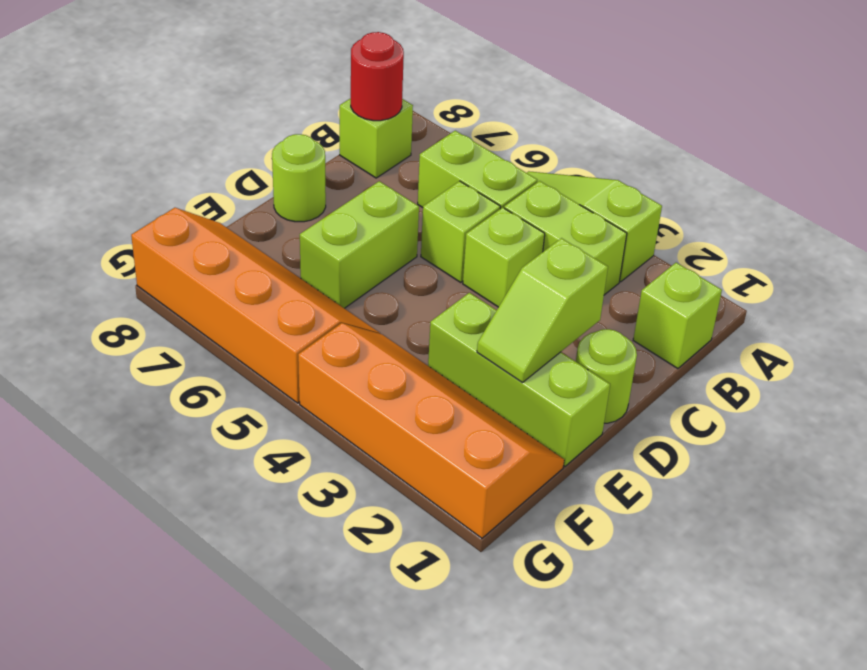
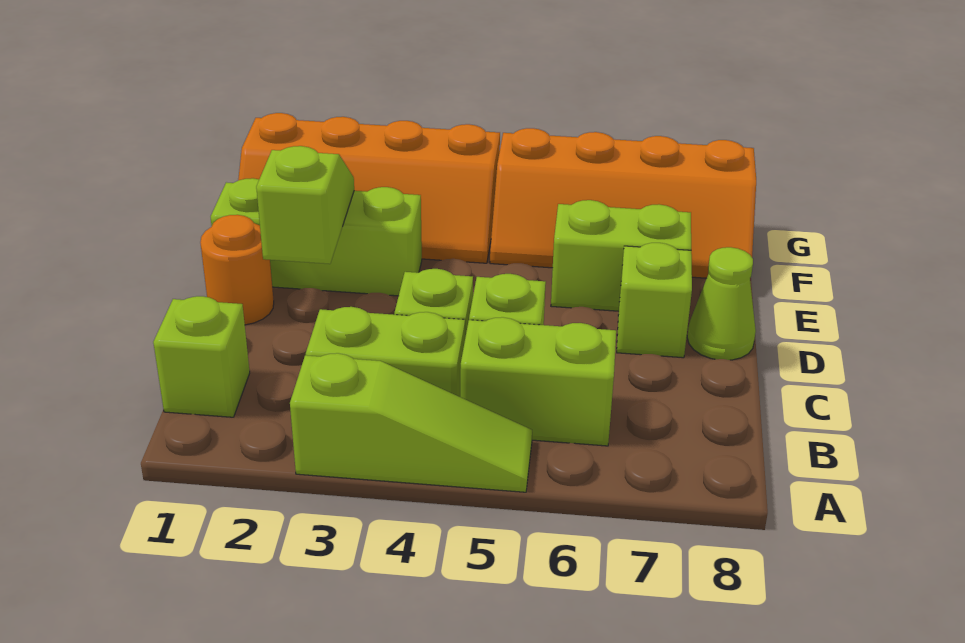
lime 1x1 brick [340,98,413,178] -> lime 1x1 brick moved to [617,243,692,358]
red 1x1 round brick [351,32,404,121] -> none
lime 1x1 round brick [576,329,637,423] -> orange 1x1 round brick [200,215,274,325]
lime 1x2 brick [300,181,419,308] -> lime 1x2 brick turned to [551,200,691,311]
lime 1x1 round brick [272,134,326,222] -> lime 1x1 cone [687,247,756,360]

